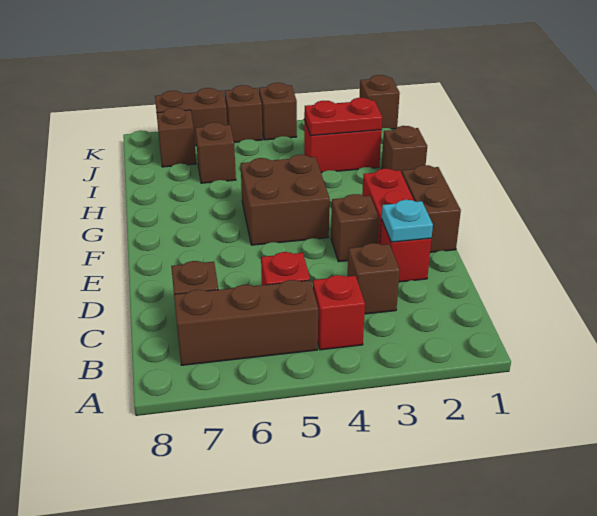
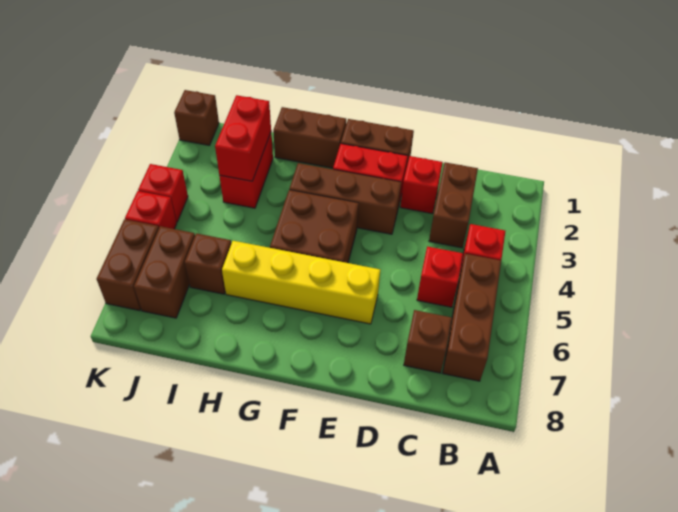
brown 1x1 brick [347,243,400,314] -> brown 1x2 brick [429,162,478,248]
cyan 1x1 plate [382,200,433,242] -> none
brown 1x1 brick [331,194,379,262] -> brown 1x3 brick [289,163,401,234]
none -> yellow 1x4 brick [222,241,380,324]
brown 1x1 brick [382,126,427,173] -> brown 1x2 brick [273,107,346,168]
red 1x2 plate [304,98,382,136] -> red 1x2 brick [215,95,271,181]
brown 1x1 brick [157,108,196,167] -> brown 1x2 brick [134,226,195,318]
brown 1x1 brick [259,83,297,140] -> red 1x1 brick [138,164,188,222]
brown 1x1 brick [225,85,263,142] -> red 1x1 brick [125,191,177,229]

